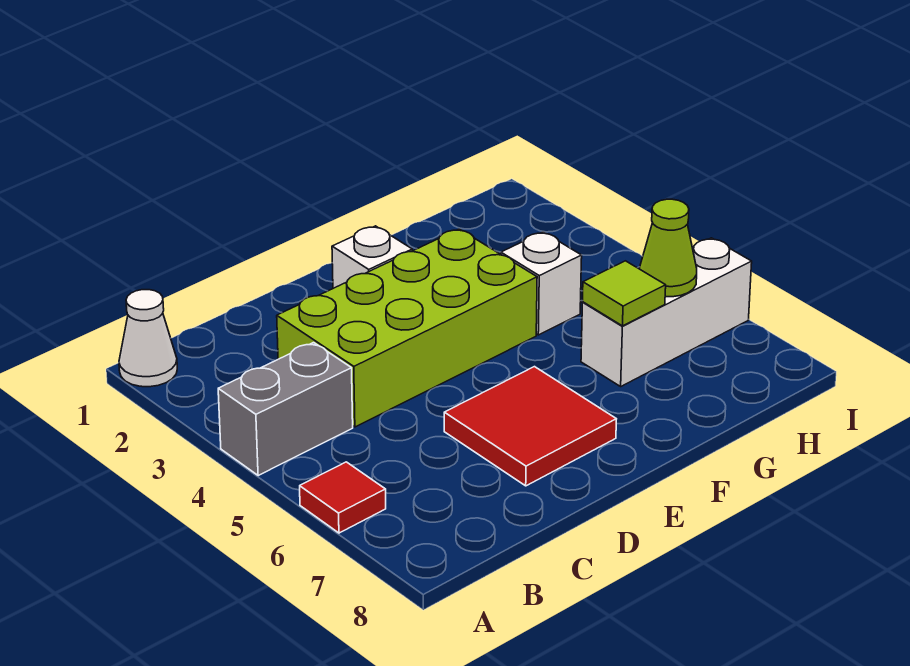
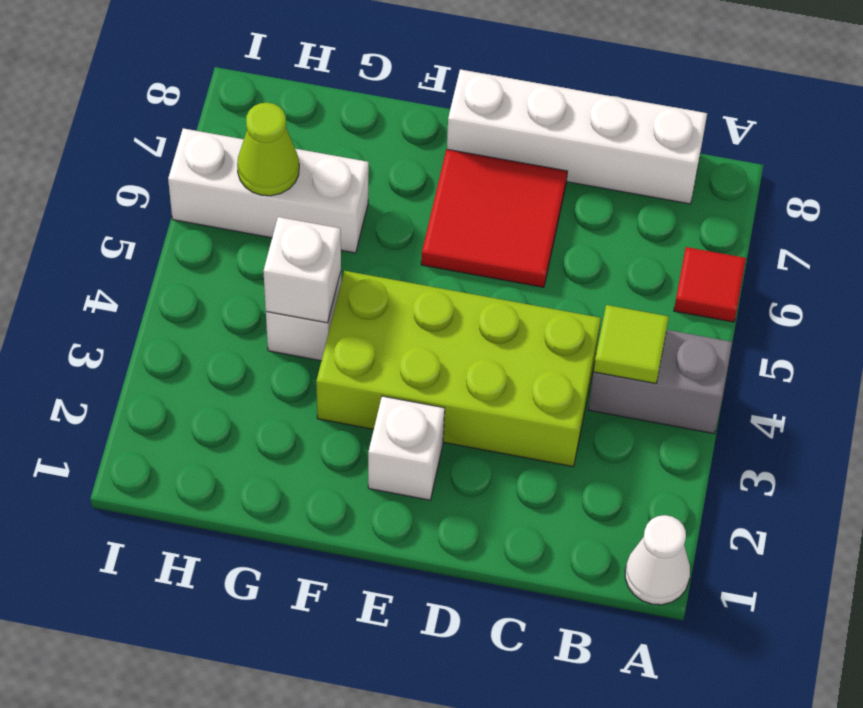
none -> white 1x4 brick [447,69,707,204]
none -> white 1x1 brick [263,217,341,323]
lime 1x1 tile [583,261,666,326] -> lime 1x1 tile moved to [594,305,669,383]

